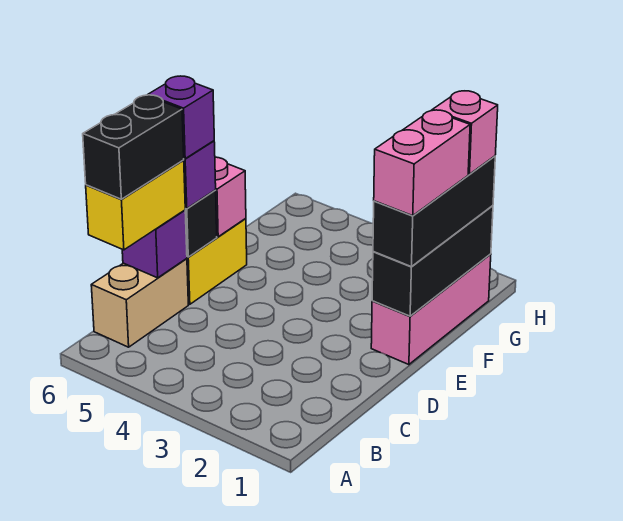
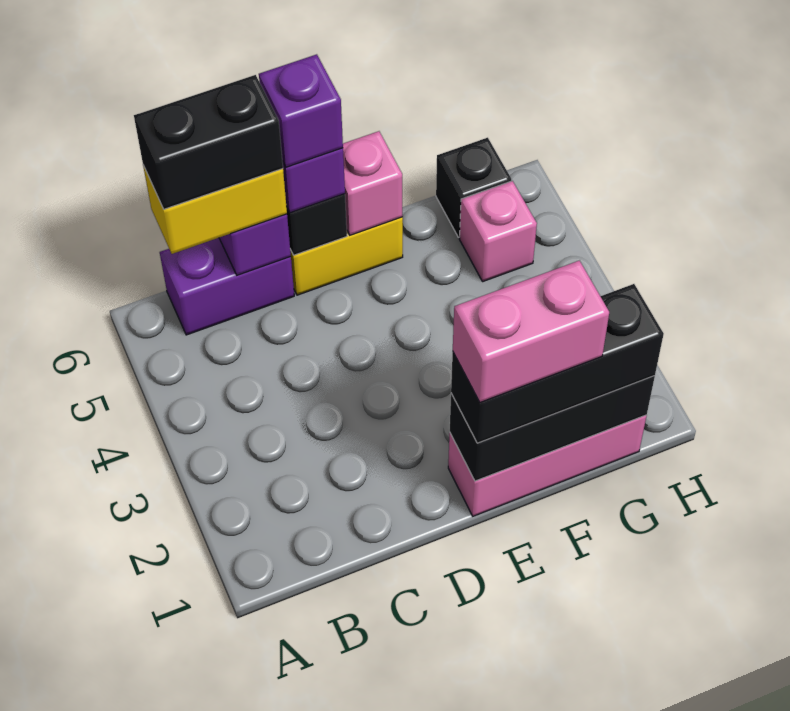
tan 1x2 brick [91,259,188,347] -> purple 1x2 brick [160,238,294,335]
pink 1x1 brick [433,91,498,174] -> pink 1x1 brick moved to [459,181,537,282]
none -> black 1x1 brick [436,138,511,237]

